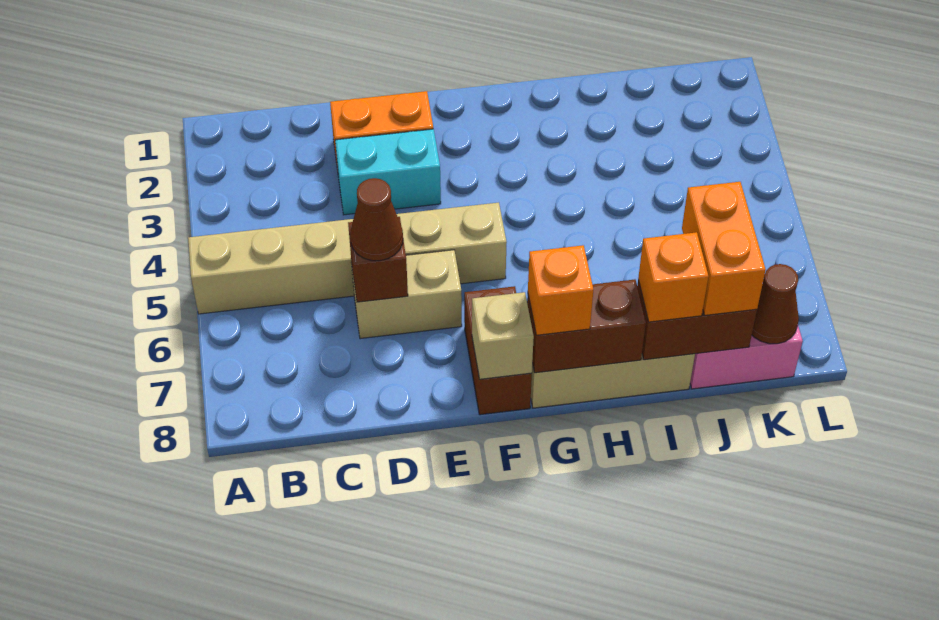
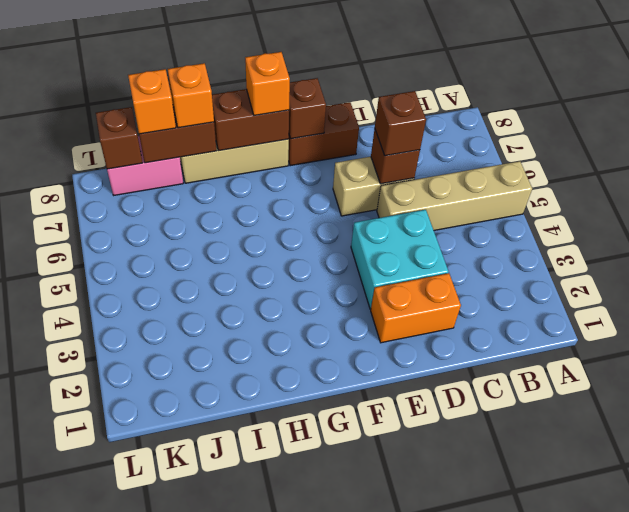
tan 1x6 brick [188,203,507,314] -> tan 1x4 brick [377,161,532,230]
cyan 1x2 brick [335,129,441,215] -> cyan 2x2 brick [351,210,449,309]
brown 1x1 cone [350,178,403,261] -> brown 1x1 brick [375,91,426,156]
brown 1x2 brick [464,286,532,415] -> brown 1x2 brick turned to [288,102,359,166]
tan 1x1 brick [472,292,534,379] -> brown 1x1 brick [289,78,326,139]
orange 1x2 brick [682,182,766,315] -> orange 1x1 brick [128,69,176,134]
brown 1x1 cone [752,264,799,344] -> brown 1x1 brick [96,107,143,169]

